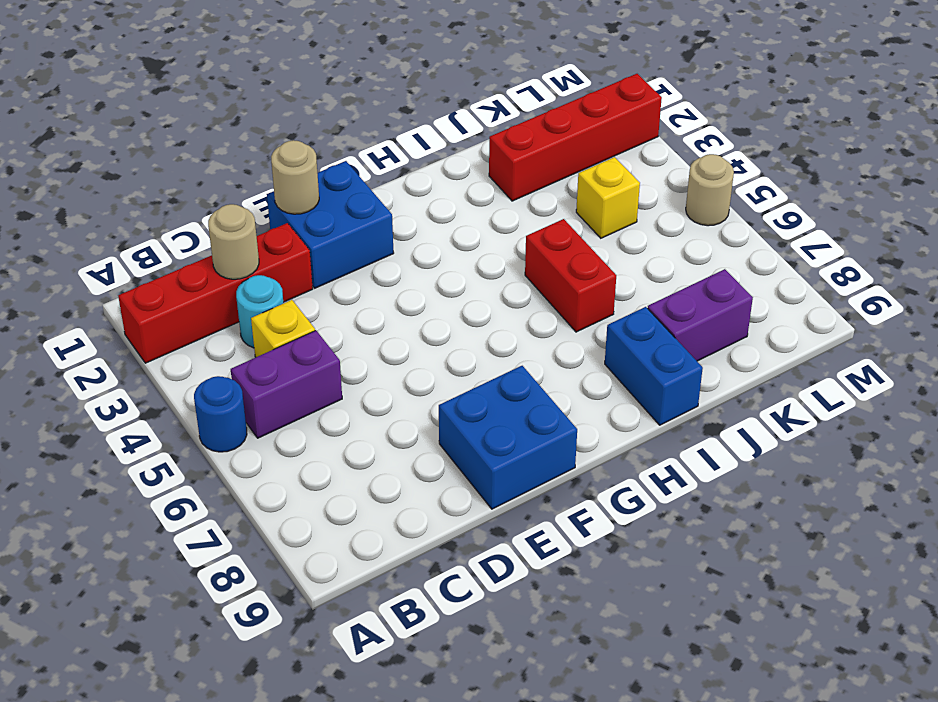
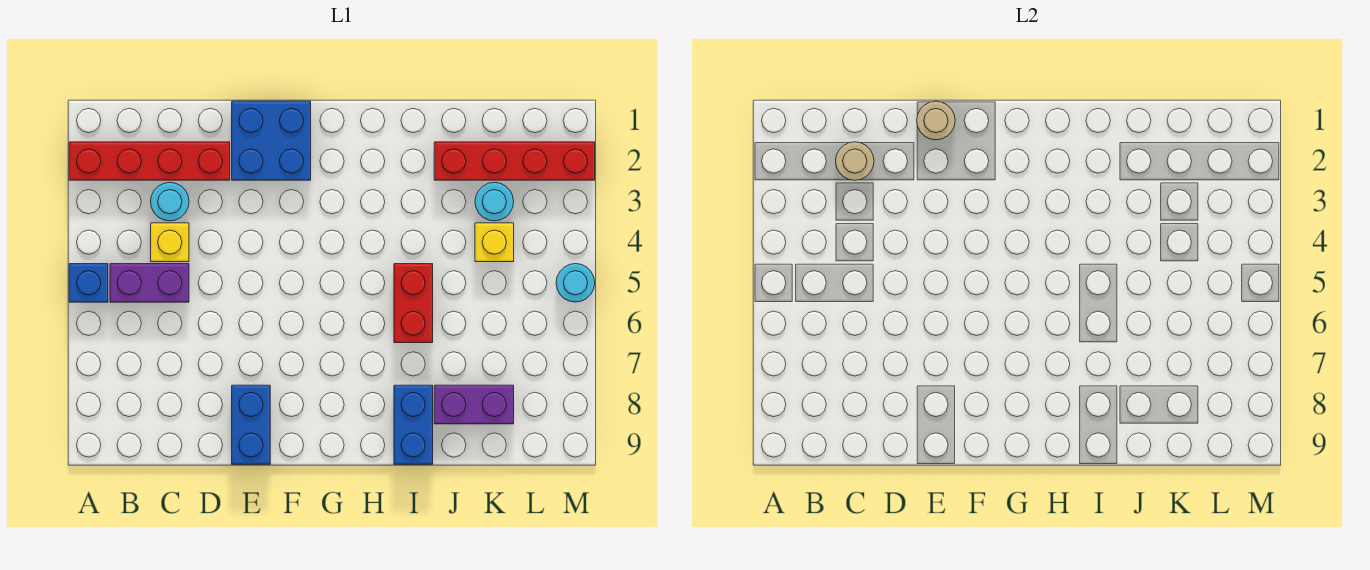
blue 1x1 round brick [194,376,247,452] -> blue 1x1 brick [69,264,108,302]
blue 2x2 brick [439,366,577,509] -> blue 1x2 brick [232,385,270,464]
none -> cyan 1x1 round brick [475,182,514,221]
tan 1x1 round brick [686,154,734,226] -> cyan 1x1 round brick [556,264,595,302]

